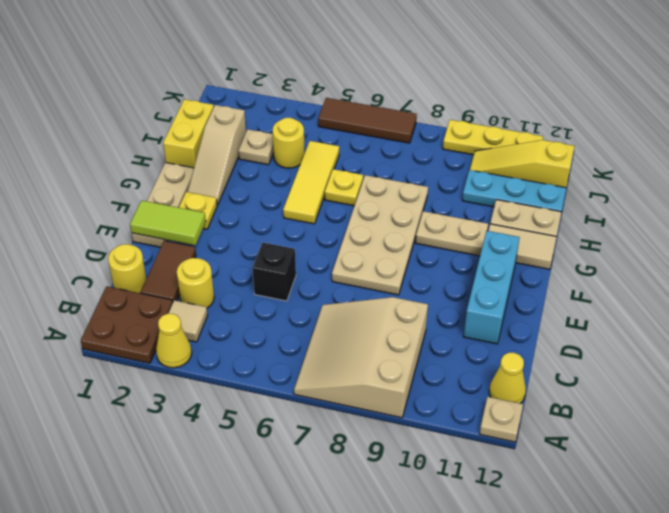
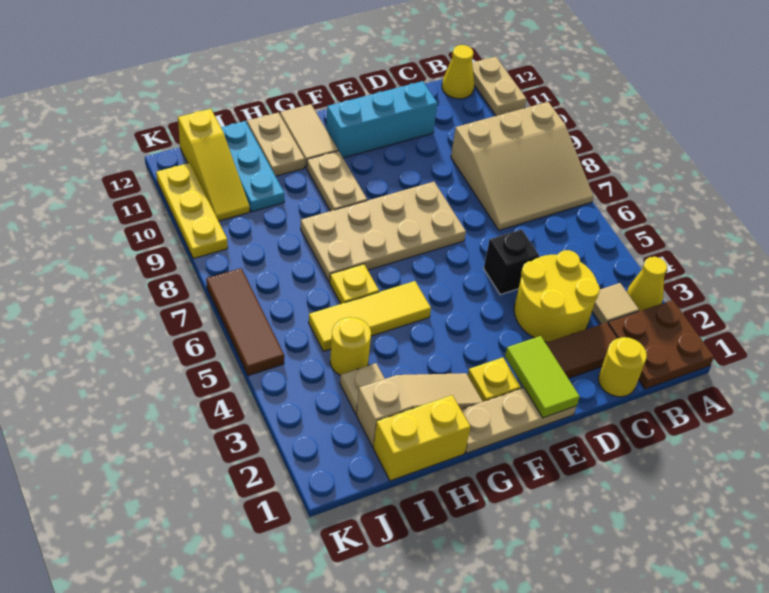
tan 1x1 plate [480,397,523,442] -> tan 1x2 plate [472,57,526,116]
yellow 1x1 round brick [177,258,214,308] -> yellow 2x2 round brick [514,250,600,342]

